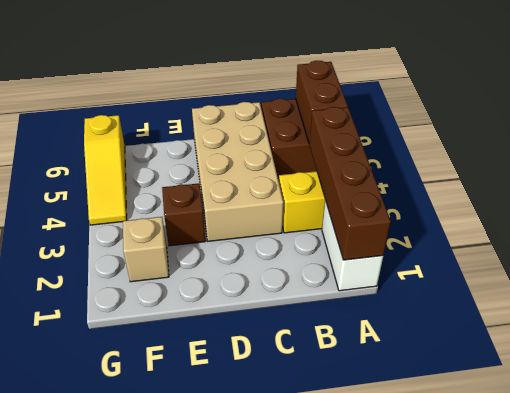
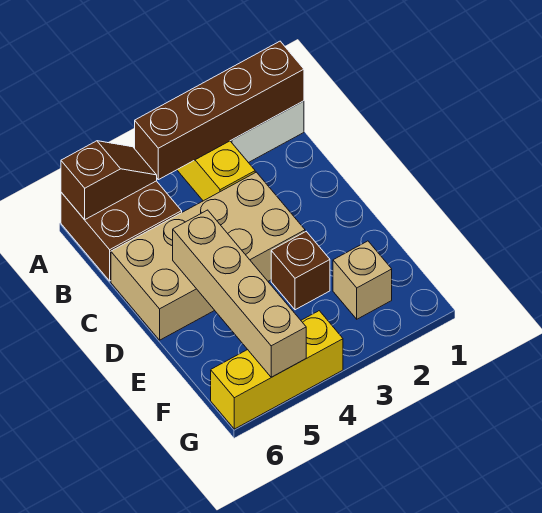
brown 1x2 brick [296,60,348,144] -> brown 1x2 slope [61,141,157,220]
none -> tan 1x4 brick [173,210,306,377]
yellow 1x3 slope [84,115,127,225] -> yellow 1x3 brick [211,311,343,429]

